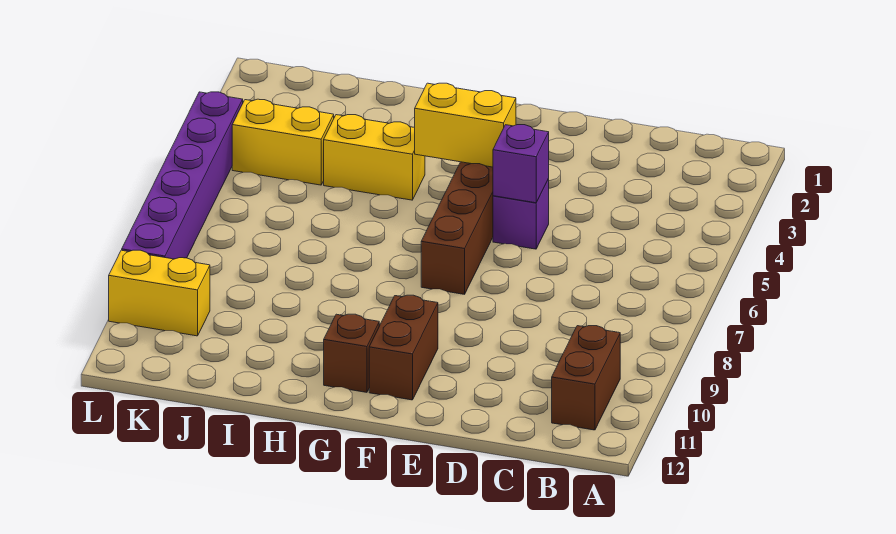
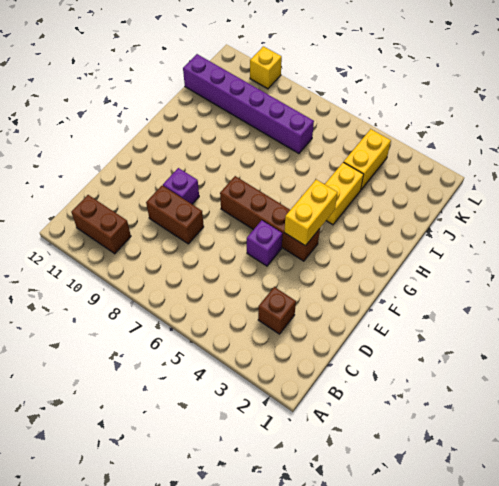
purple 1x1 brick [493,125,549,203] -> purple 1x1 brick moved to [163,168,199,204]
brown 1x2 brick [369,295,438,400] -> brown 1x2 brick moved to [146,186,204,244]
brown 1x1 brick [324,314,379,392] -> brown 1x1 brick moved to [258,287,296,334]
yellow 1x2 brick [109,250,210,336] -> yellow 1x1 brick [250,46,282,89]
purple 1x6 brick [122,92,243,259] -> purple 1x6 brick moved to [183,54,314,153]

